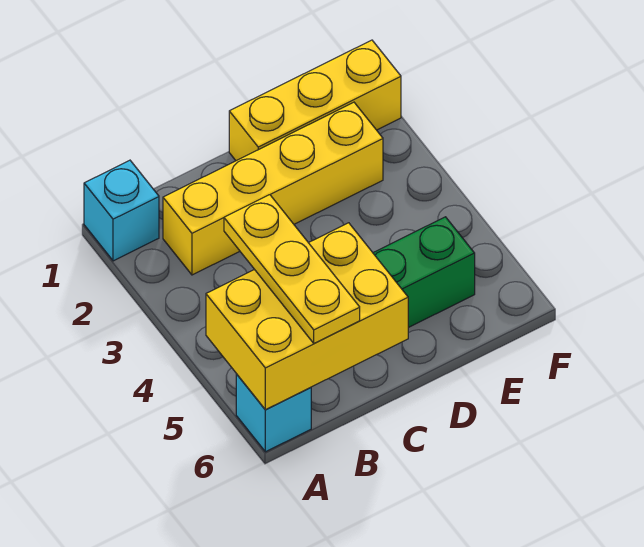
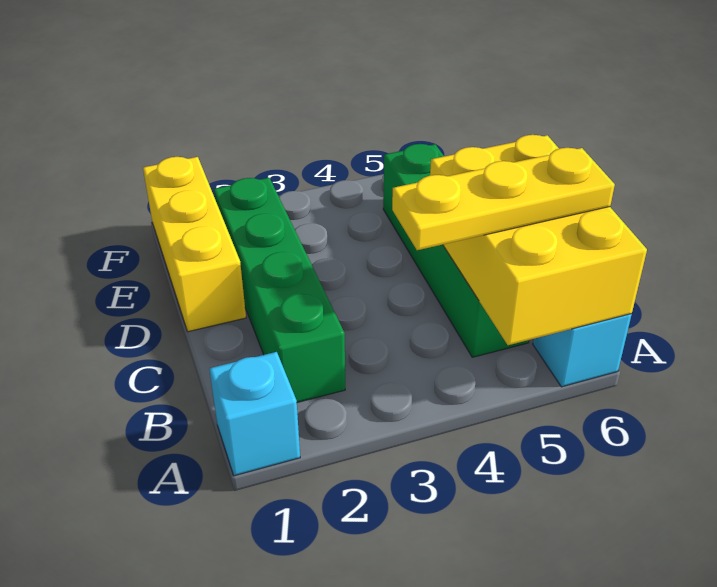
yellow 1x4 brick [163,102,383,275] -> green 1x4 brick [214,178,345,403]

